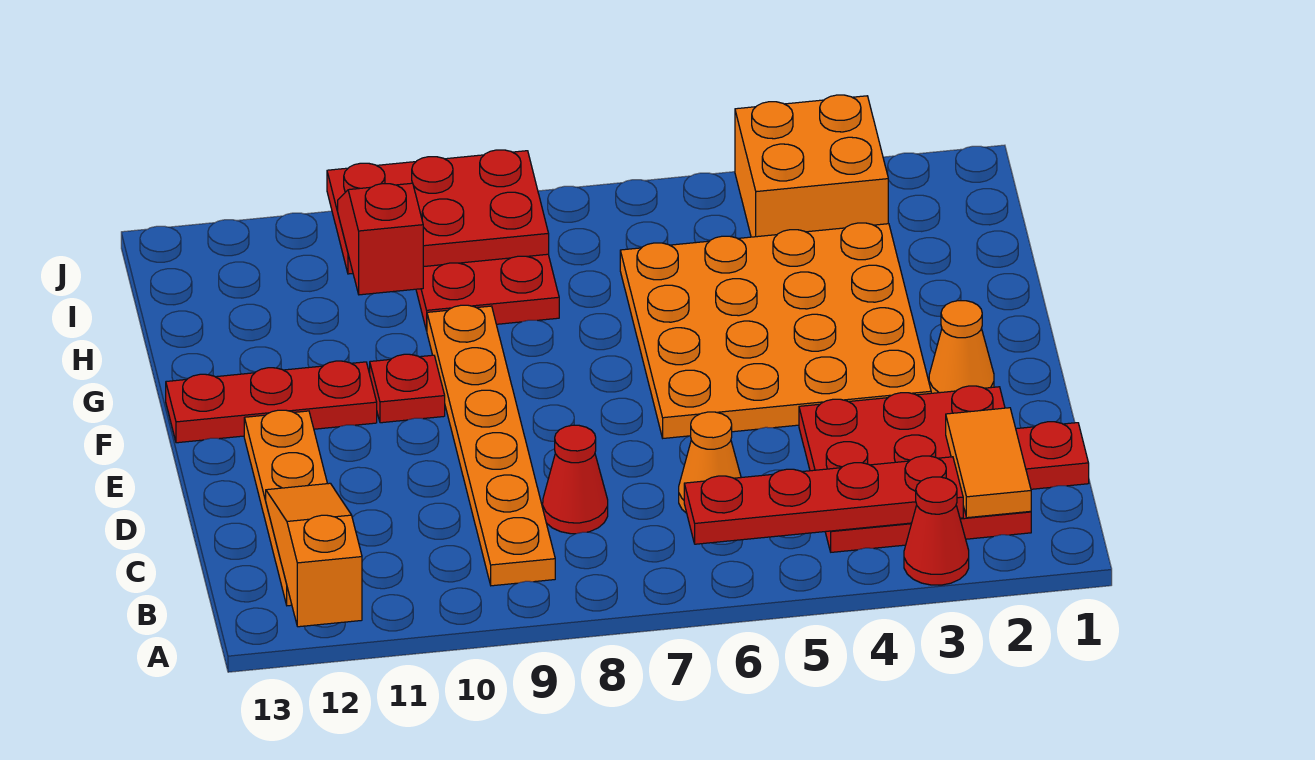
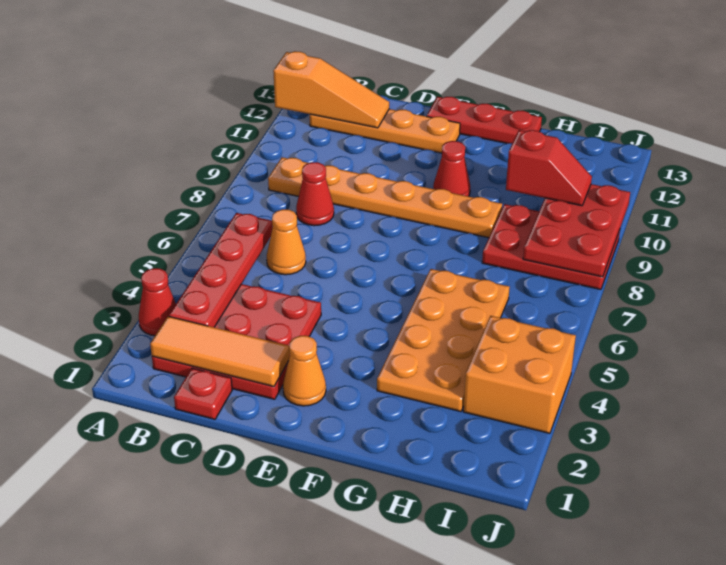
orange 1x2 tile [946,408,1031,518] -> orange 1x3 tile [150,316,290,387]
orange 4x4 plate [620,223,931,438] -> orange 2x4 plate [377,269,510,412]
red 1x1 plate [370,354,445,423] -> red 1x1 cone [433,141,470,196]
red 1x3 plate [166,361,377,443] -> red 1x3 plate turned to [427,97,542,143]

